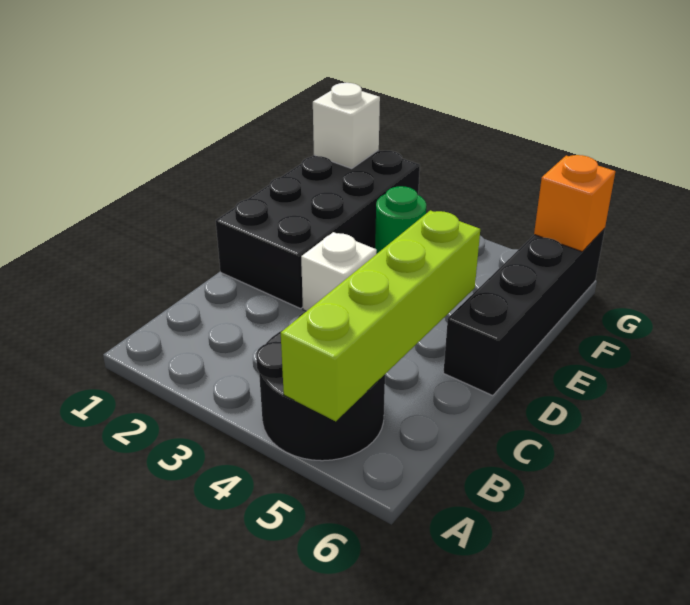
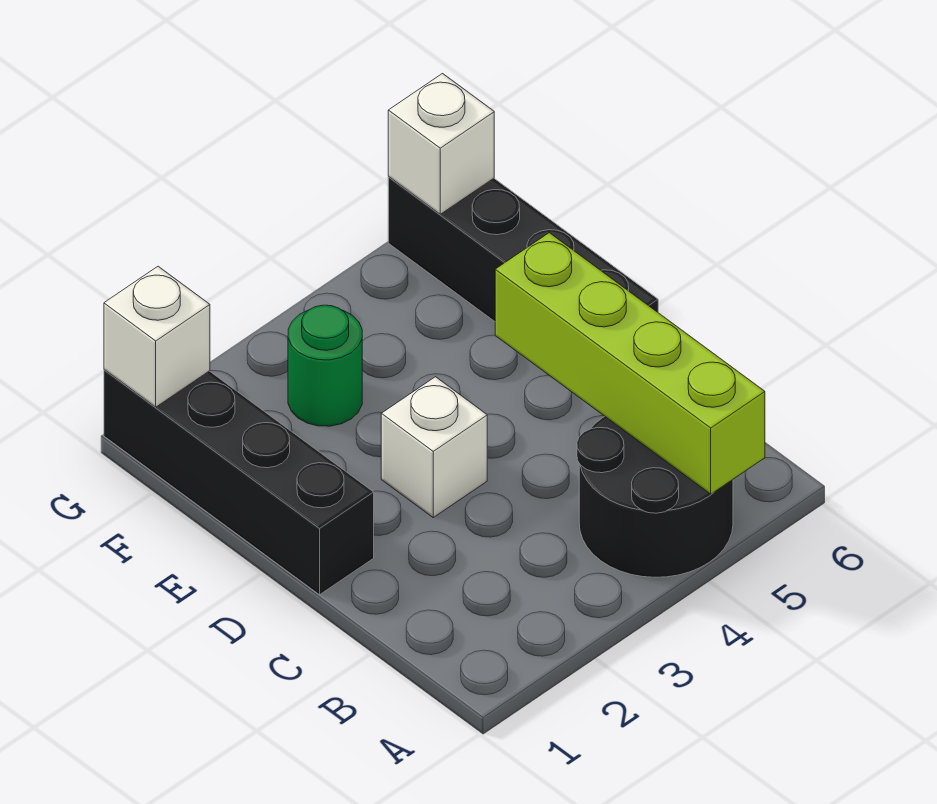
black 2x4 brick [216,150,420,309] -> black 1x4 brick [104,370,374,595]
orange 1x1 brick [534,155,615,252] -> white 1x1 brick [388,74,494,214]

